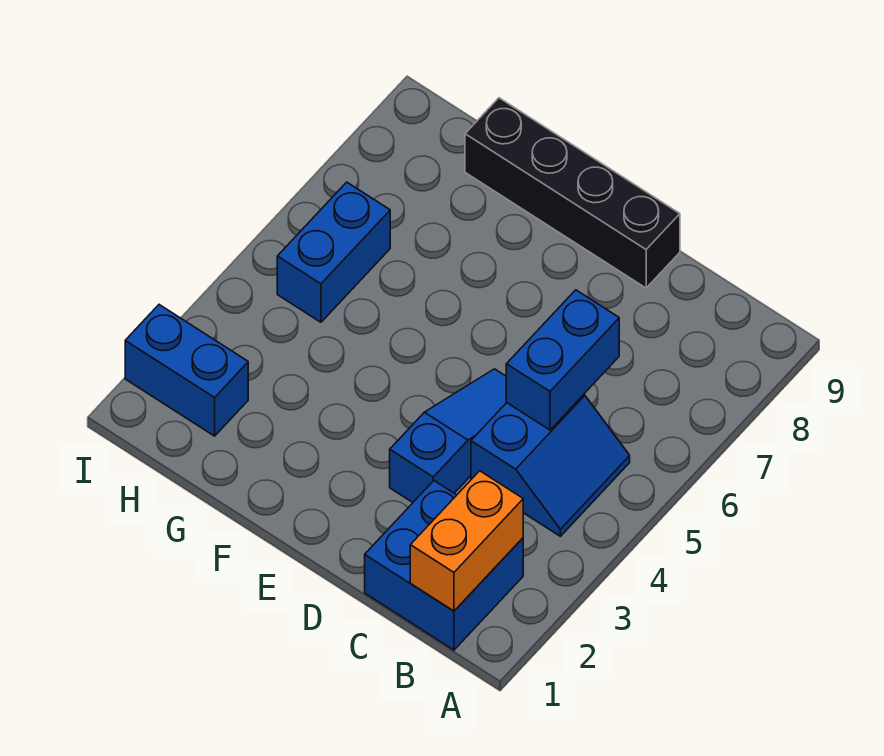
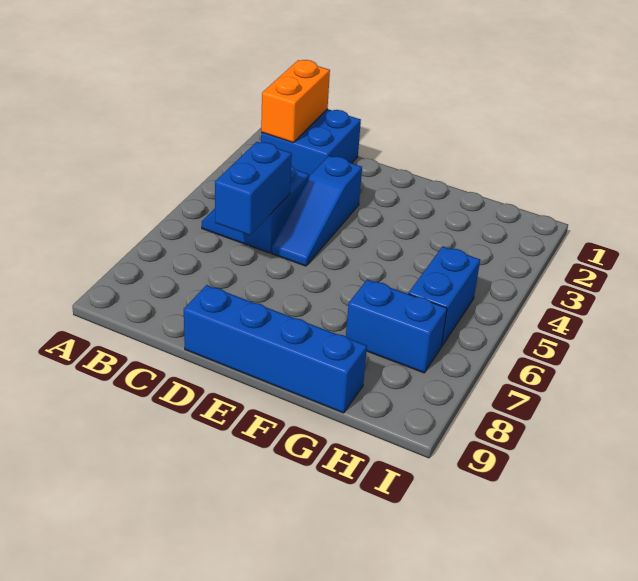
black 1x4 brick [465,98,680,288] -> blue 1x4 brick [184,285,367,413]
blue 1x2 brick [125,305,248,436] -> blue 1x2 brick moved to [346,279,447,373]

